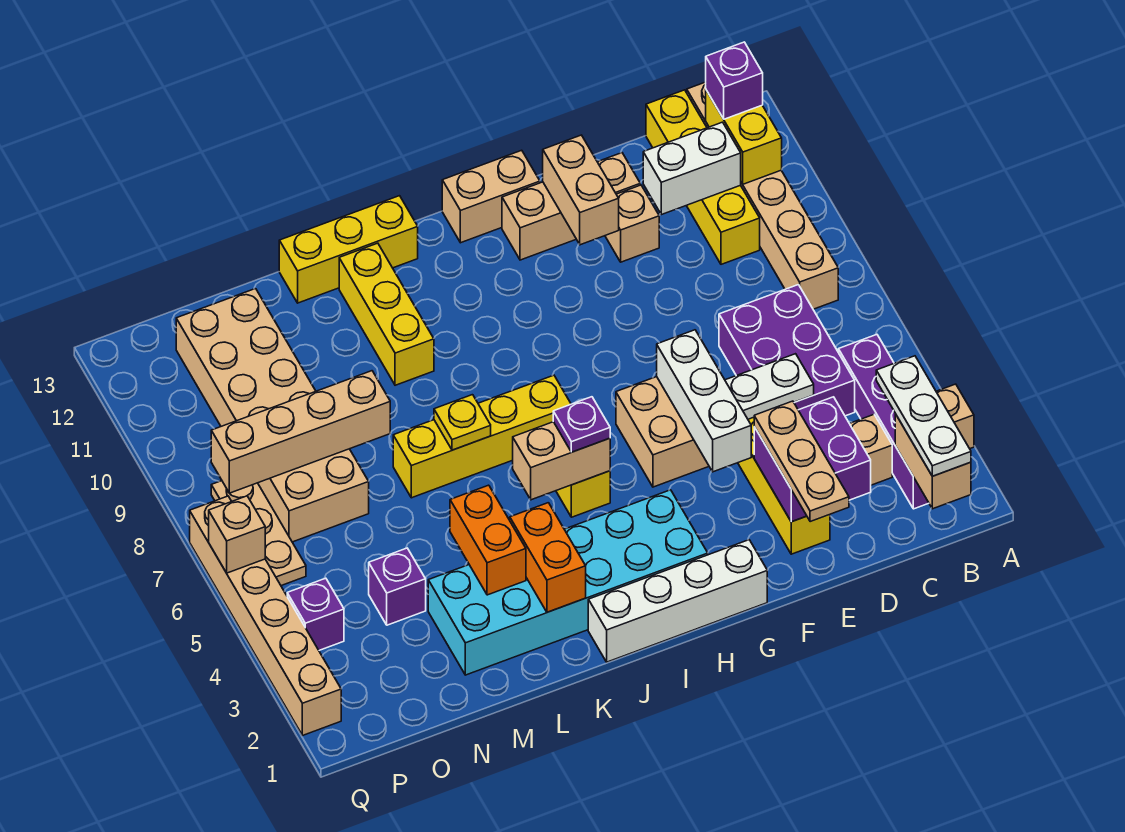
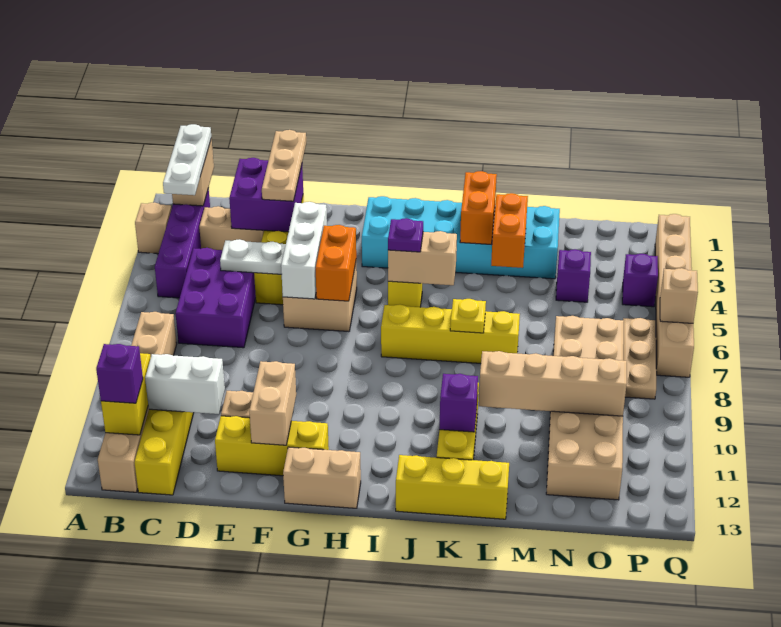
tan 1x3 brick [502,153,640,260] -> yellow 1x3 brick [215,416,329,476]
white 1x4 brick [588,540,767,662] -> none
none -> orange 1x2 brick [315,225,356,301]
none -> purple 1x1 brick [439,374,478,432]
tan 1x4 brick [211,371,390,493] -> tan 1x4 brick moved to [479,351,627,416]

